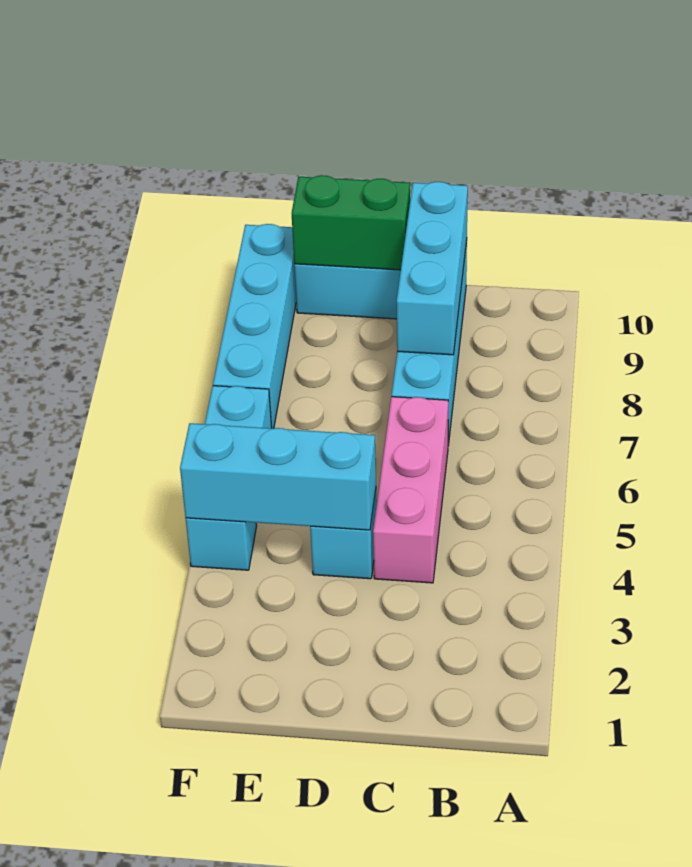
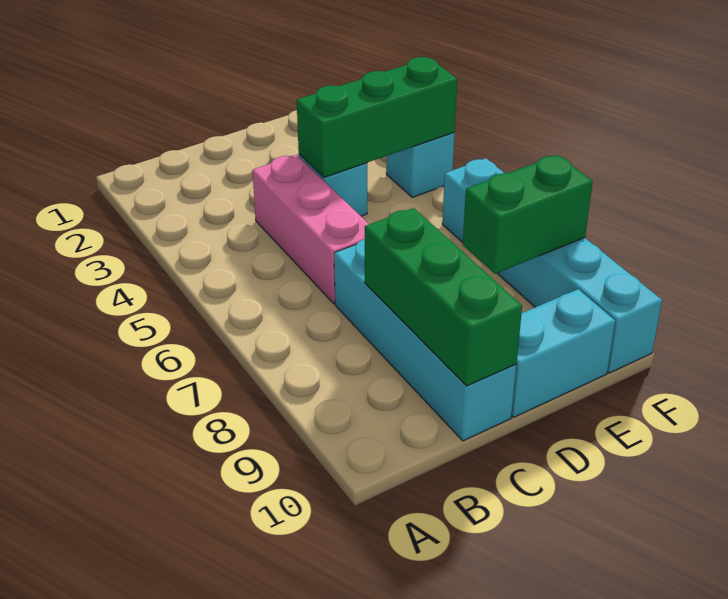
cyan 1x3 brick [397,182,468,355] -> green 1x3 brick [365,208,522,386]
cyan 1x3 brick [180,423,376,530] -> green 1x3 brick [297,57,457,177]
green 1x2 brick [292,175,410,270] -> green 1x2 brick moved to [463,155,593,274]

